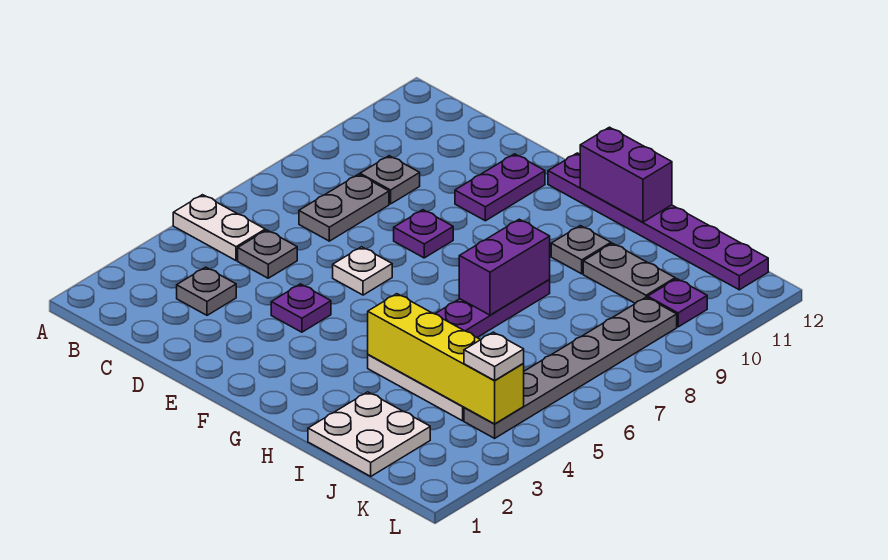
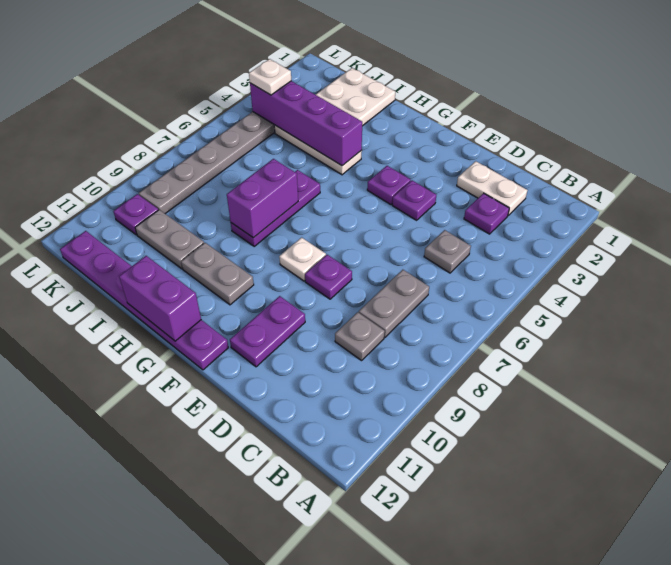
white 1x2 plate [173,195,265,261] -> white 1x2 plate moved to [457,161,527,215]
grey 1x1 plate [177,267,236,315] -> purple 1x1 plate [464,193,509,234]
white 1x1 plate [333,247,392,295] -> white 1x1 plate moved to [279,238,326,281]
none -> purple 1x1 plate [367,166,411,205]
yellow 1x4 brick [368,294,524,424] -> purple 1x4 brick [250,81,362,166]
grey 1x1 plate [551,226,611,274] -> grey 1x2 plate [181,243,254,305]

